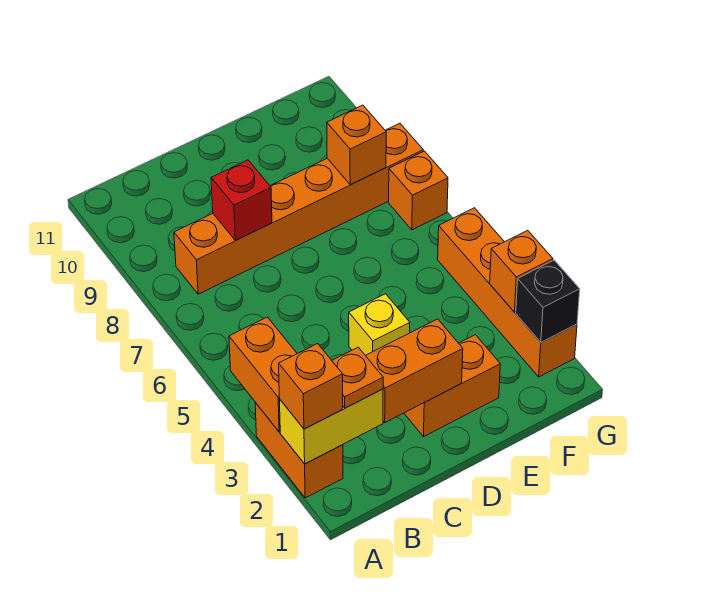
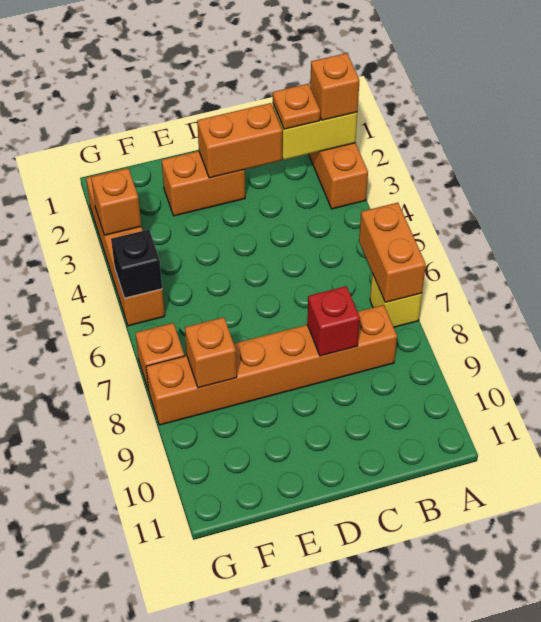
orange 1x2 brick [229,317,297,432] -> orange 1x2 brick moved to [359,203,426,302]
yellow 1x1 brick [349,294,410,355] -> yellow 1x1 brick moved to [370,273,422,327]
black 1x1 brick [516,260,580,342] -> black 1x1 brick moved to [111,229,162,298]

